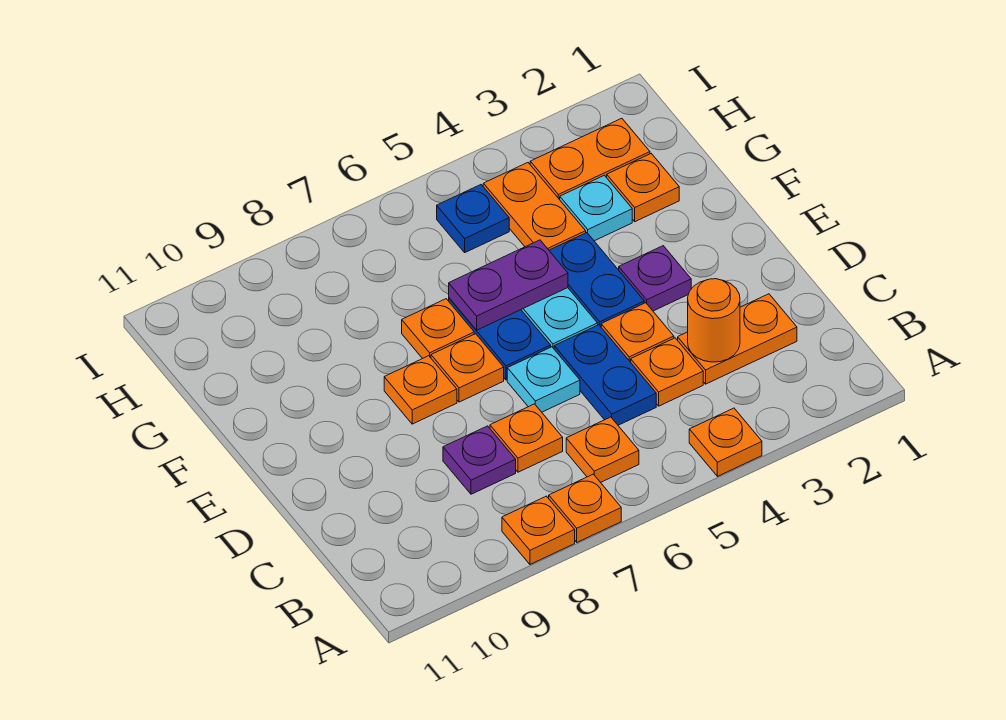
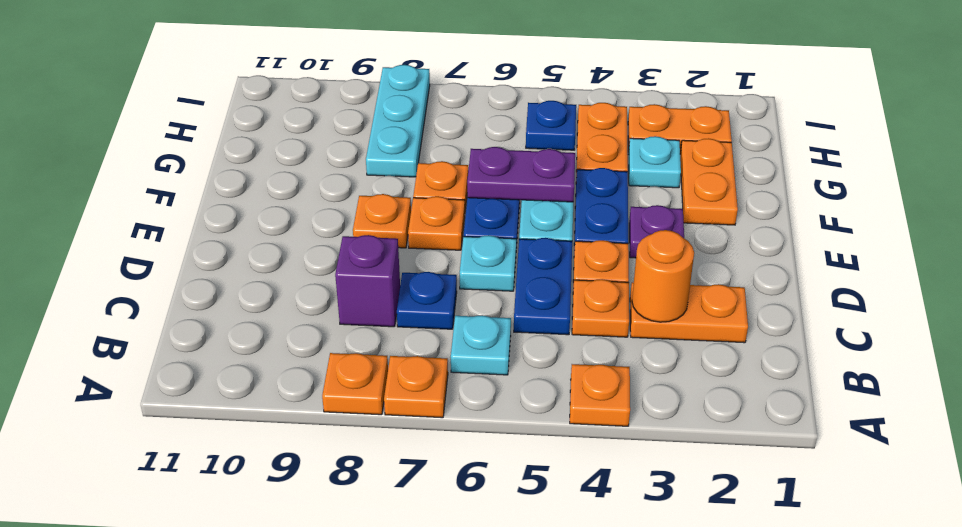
orange 1x1 plate [566,417,639,482] -> cyan 1x1 plate [451,315,511,375]
orange 1x1 plate [490,404,563,472] -> blue 1x1 plate [397,272,457,329]
purple 1x1 plate [443,426,516,494] -> purple 1x1 brick [335,235,400,327]
orange 1x1 plate [607,154,679,222] -> orange 1x2 plate [680,138,738,225]
none -> cyan 1x3 plate [366,65,430,177]

